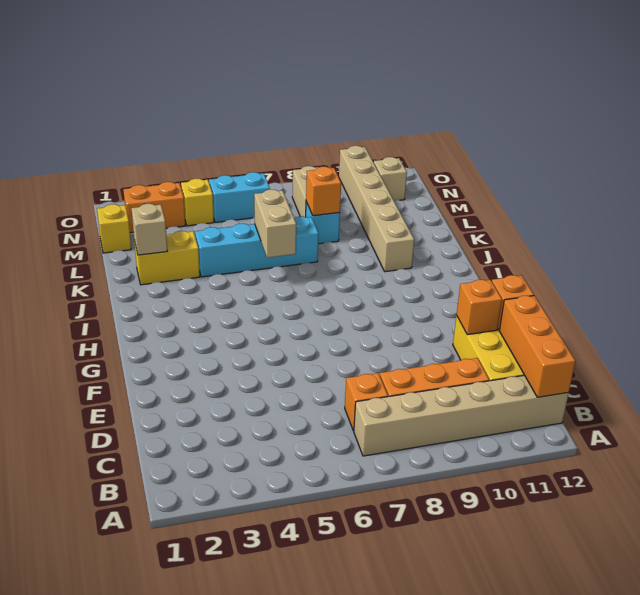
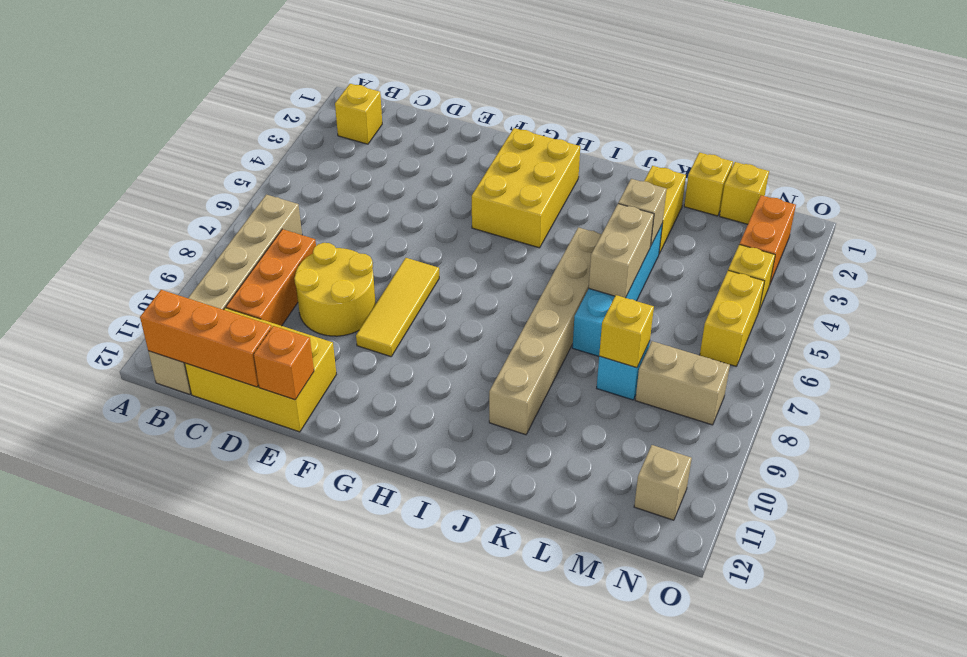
none -> yellow 1x1 brick [335,84,382,144]
orange 1x1 brick [345,373,388,431] -> none
none -> yellow 2x2 round brick [294,243,376,336]
orange 1x1 brick [457,280,502,335] -> none
none -> yellow 1x3 tile [356,258,439,357]
none -> yellow 2x3 brick [472,128,580,248]
tan 1x2 brick [254,189,296,258] -> tan 1x2 brick turned to [589,204,654,298]
tan 1x6 brick [339,146,414,272] -> tan 1x6 brick turned to [489,227,602,435]
tan 1x1 brick [131,204,167,255] -> tan 1x1 brick moved to [618,179,667,245]
none -> yellow 1x1 brick [684,152,733,216]
orange 1x1 brick [306,167,341,216] -> yellow 1x1 brick [599,295,654,368]
cyan 1x2 brick [209,172,270,222] -> yellow 1x2 brick [700,270,765,366]

